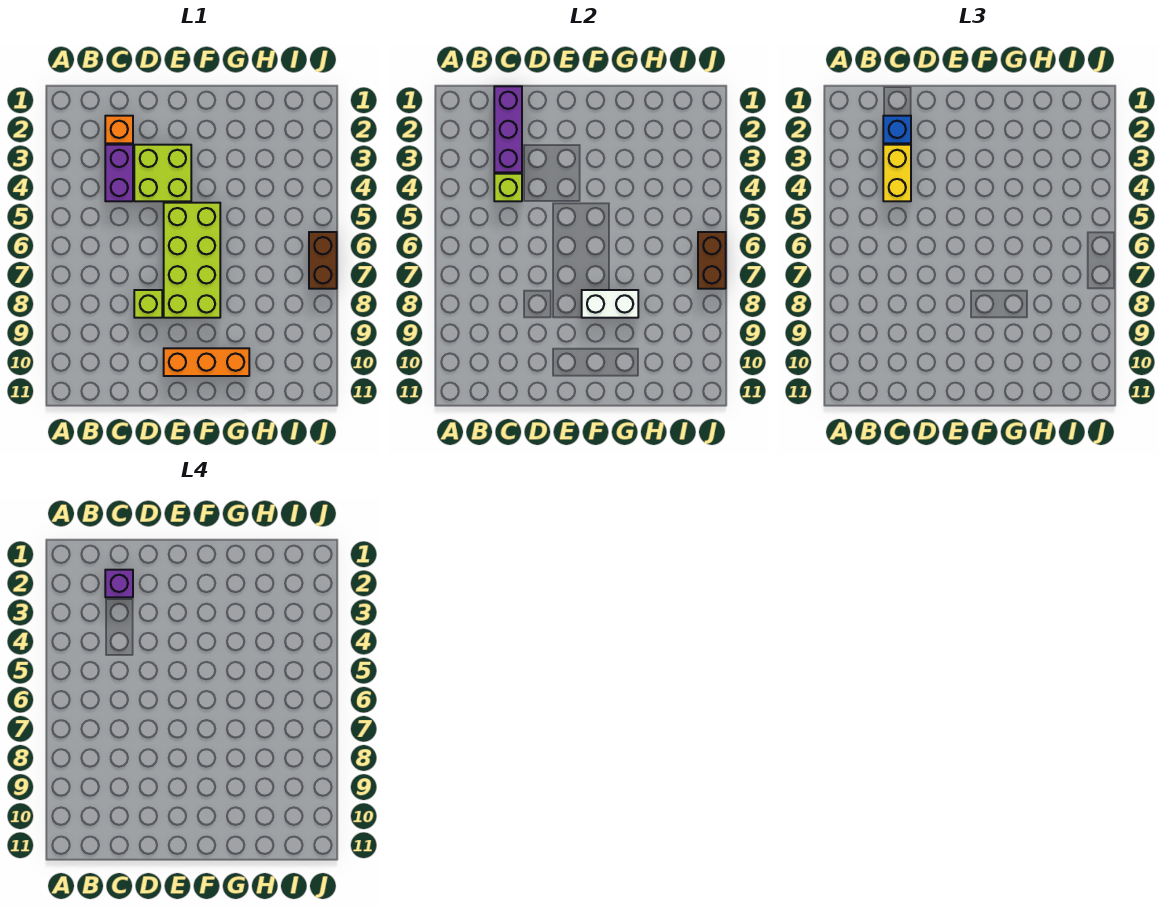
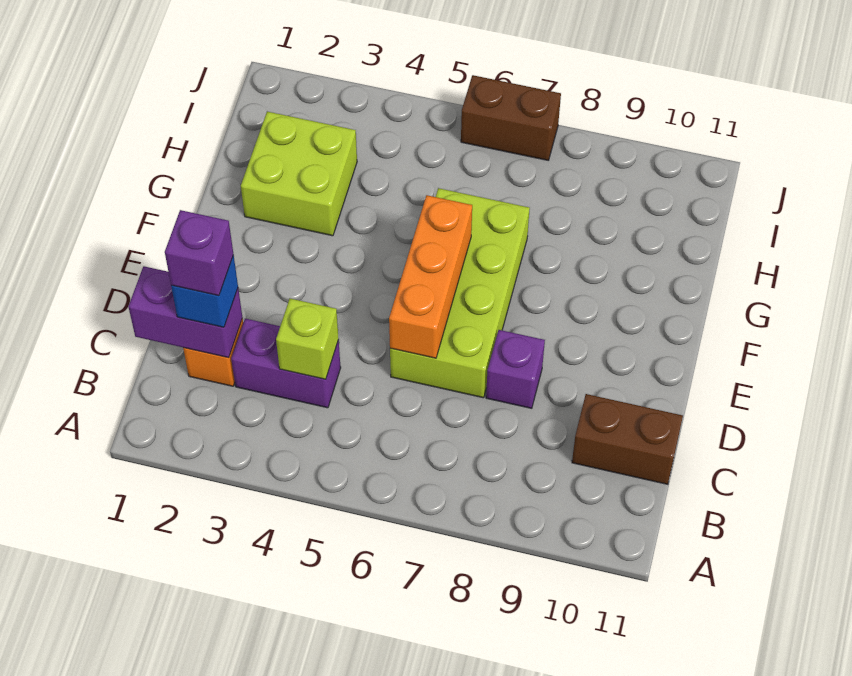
purple 1x3 brick [494,86,522,172] -> purple 1x2 brick [128,266,242,358]
yellow 1x2 brick [883,145,911,201] -> none
lime 2x2 brick [134,145,191,201] -> lime 2x2 brick moved to [241,112,357,236]
lime 1x1 brick [134,290,162,318] -> purple 1x1 brick [486,330,545,408]
lime 2x4 brick [164,203,220,318] -> lime 2x4 brick turned to [390,188,530,398]
orange 1x3 brick [164,348,249,376] -> orange 1x3 brick moved to [389,195,472,358]
white 1x2 brick [582,290,638,318] -> none
brown 1x2 brick [698,232,726,289] -> brown 1x2 brick moved to [572,394,683,484]

